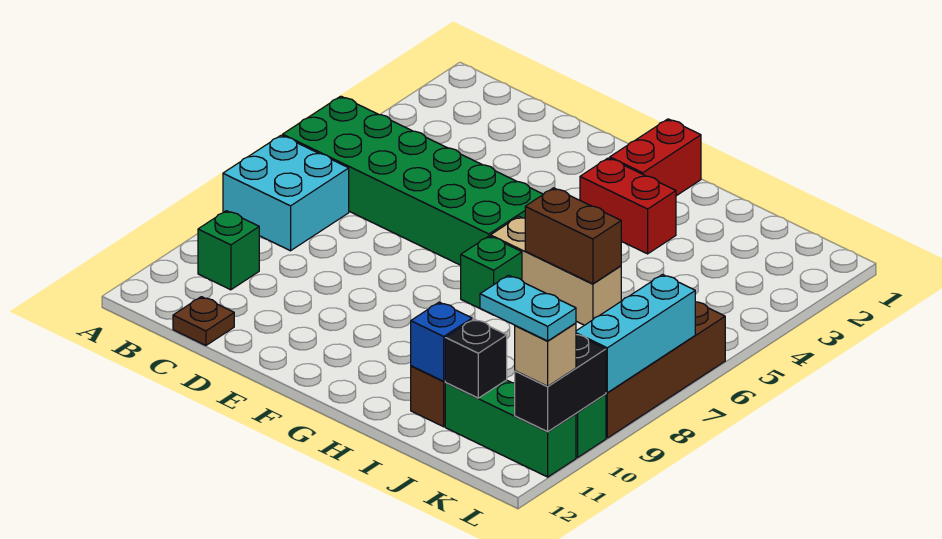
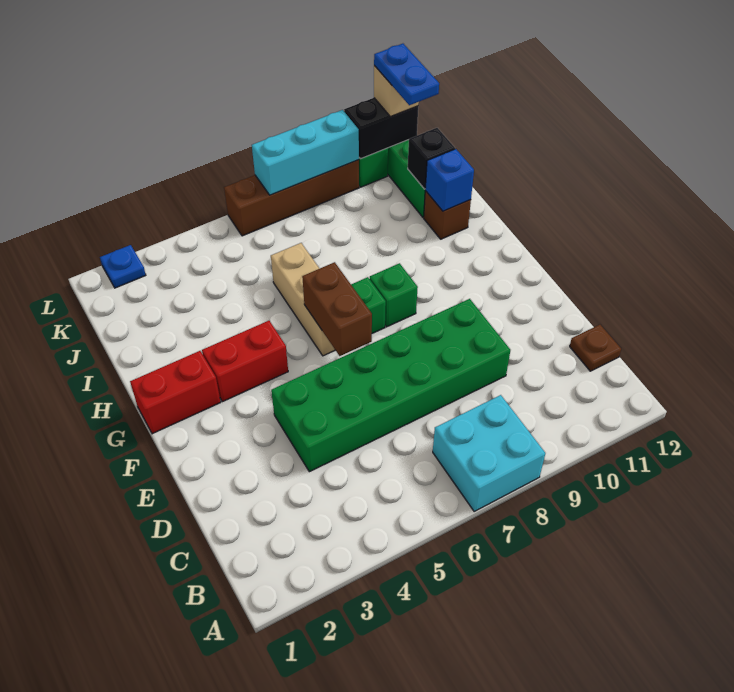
green 2x6 brick [283,96,543,265] -> green 2x6 brick turned to [271,299,510,472]
green 1x1 brick [198,211,259,290] -> green 1x1 brick moved to [370,263,418,327]
red 1x2 brick [580,158,676,254] -> red 1x2 brick turned to [202,321,288,402]
brown 1x2 brick [525,188,621,284] -> brown 1x2 brick moved to [302,262,372,356]
cyan 1x2 plate [480,275,576,341] -> blue 1x2 plate [374,44,439,105]
none -> blue 1x1 plate [100,245,146,288]

